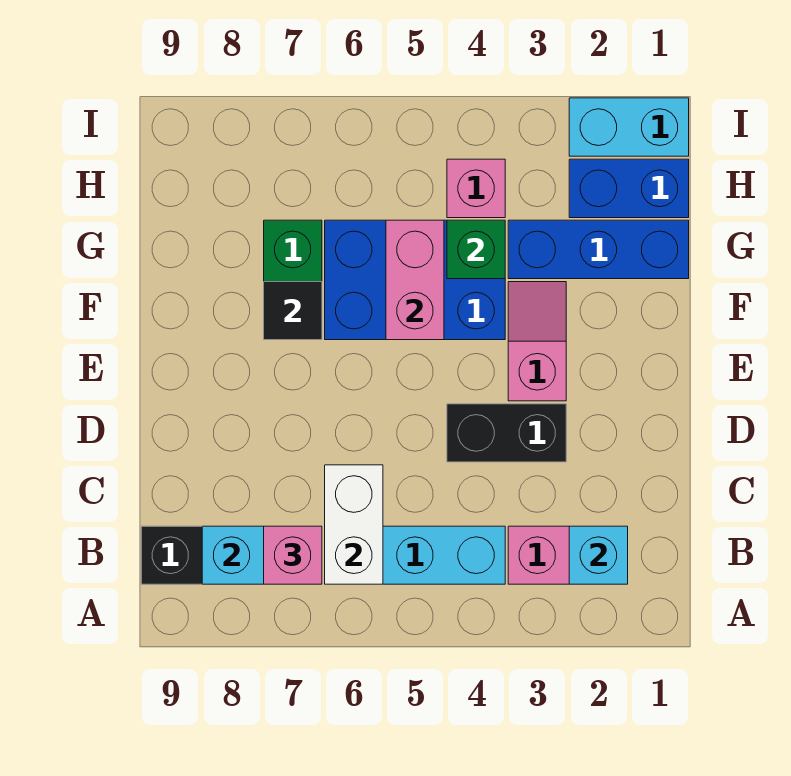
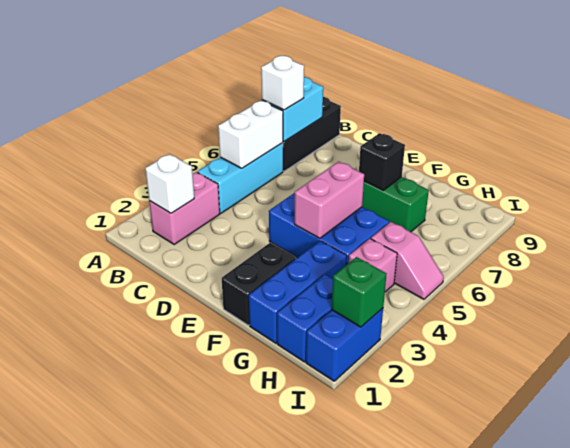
cyan 1x1 brick [569,526,628,584] -> white 1x1 brick [145,154,194,213]
white 1x2 brick [325,465,383,584] -> white 1x2 brick turned to [218,101,283,168]
pink 1x1 brick [264,526,322,584] -> white 1x1 brick [261,56,304,110]
black 1x2 brick [447,404,566,462] -> black 1x2 brick moved to [222,243,296,325]
pink 1x2 slope [508,282,566,401] -> pink 1x2 slope moved to [371,222,444,299]
blue 2x3 brick [325,220,505,340] -> blue 2x3 brick turned to [269,193,390,265]
pink 1x2 brick [386,220,444,340] -> pink 1x2 brick turned to [295,162,364,239]
black 1x1 tile [264,282,322,340] -> black 1x1 brick [359,133,405,190]
green 1x1 brick [447,220,505,279] -> green 1x1 brick moved to [332,257,386,327]
cyan 1x2 brick [569,98,689,156] -> blue 1x2 brick [306,308,383,381]

